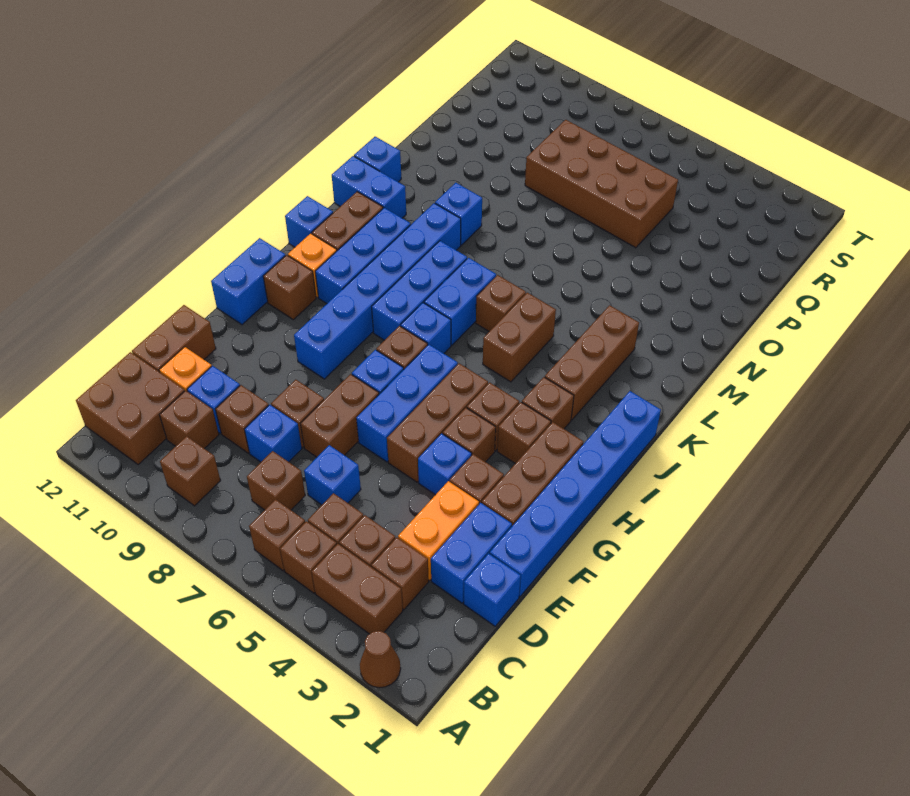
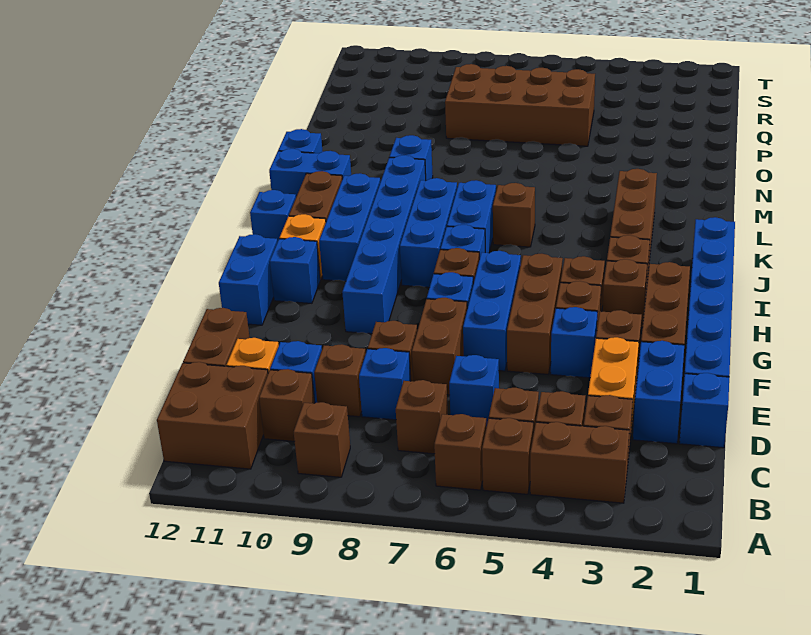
brown 1x1 cone [360,631,401,688] -> none
brown 1x1 brick [263,255,316,320] -> blue 1x1 brick [270,237,321,303]
brown 1x2 brick [483,293,556,382] -> none

